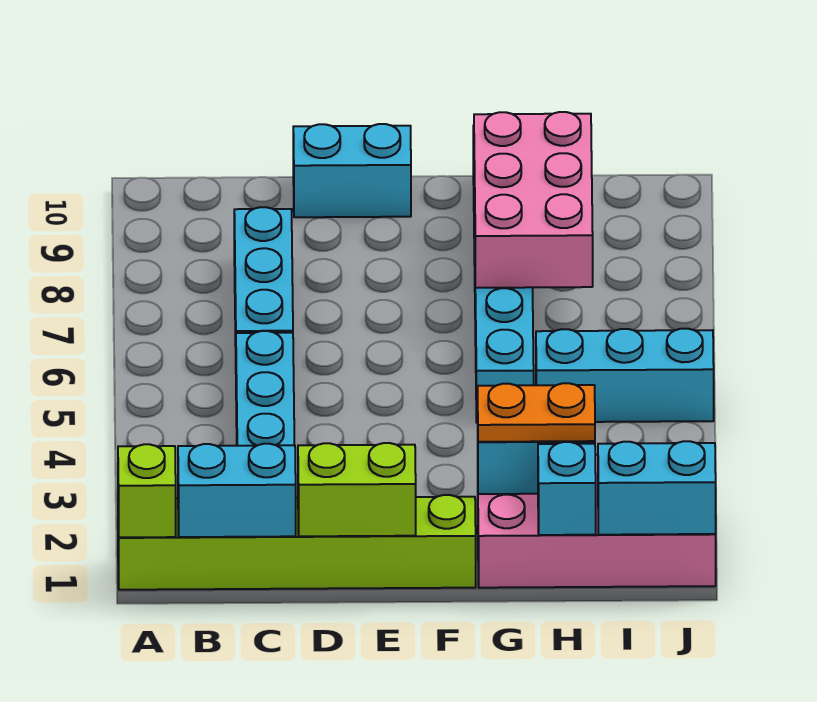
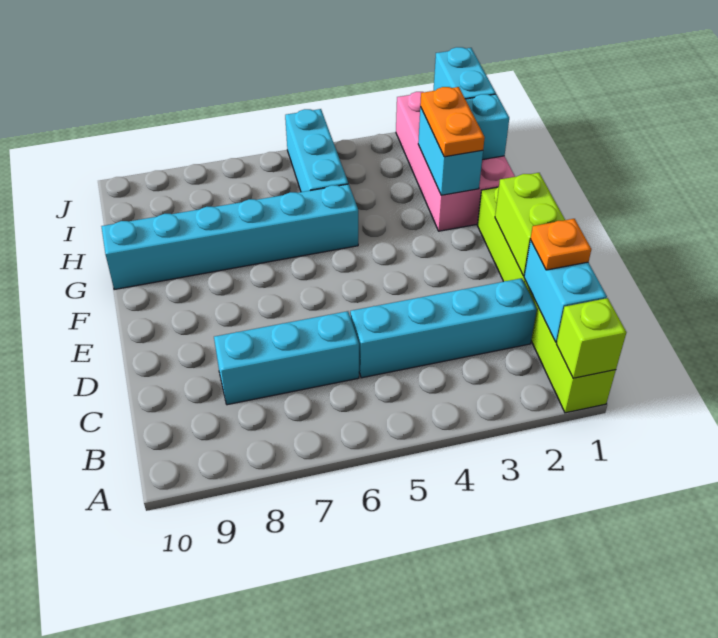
none -> orange 1x1 plate [531,219,591,270]
cyan 1x2 brick [293,124,411,217] -> none
pink 2x3 brick [474,112,593,288] -> none

